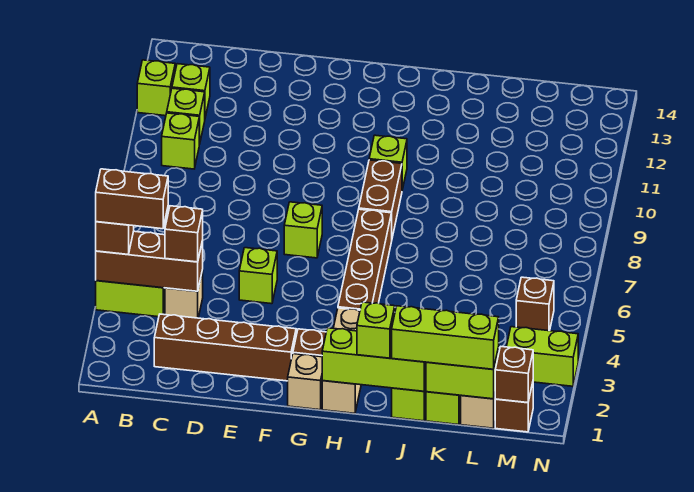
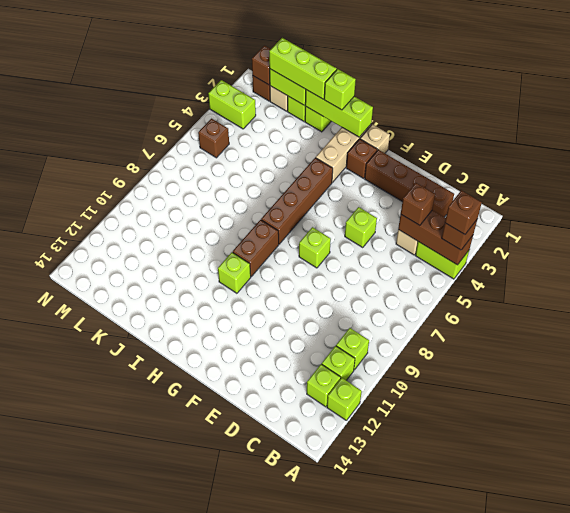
brown 1x2 brick [96,169,168,229] -> brown 1x1 brick [445,190,482,234]

